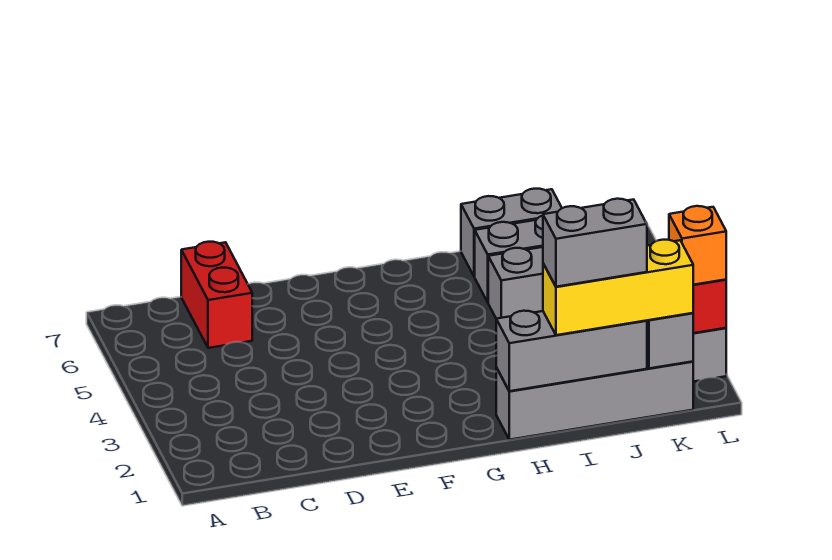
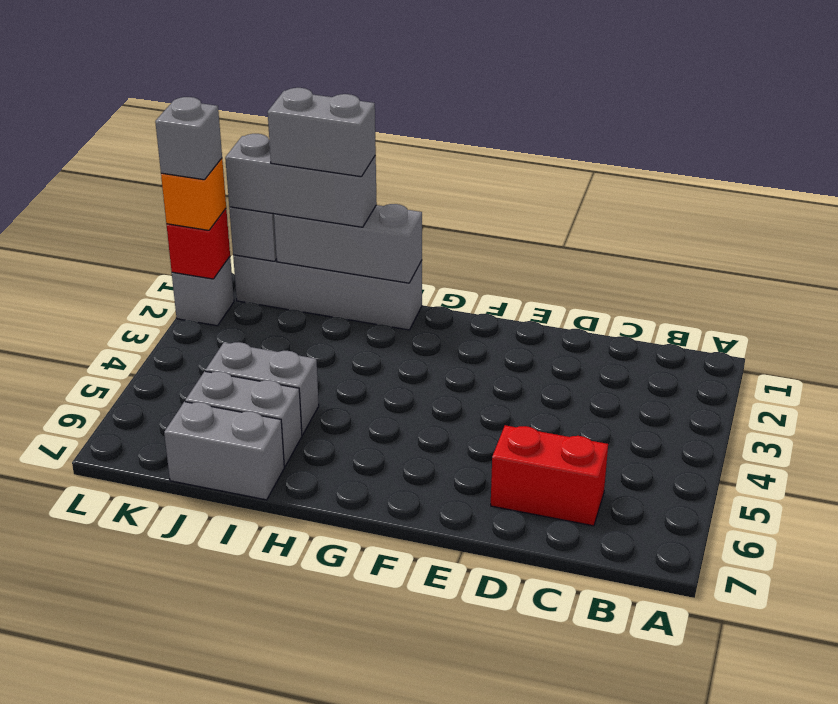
red 1x2 brick [181,242,252,348] -> red 1x2 brick turned to [491,425,608,526]
yellow 1x3 brick [543,240,693,335] -> grey 1x3 brick [225,134,377,227]
none -> grey 1x1 brick [155,97,222,180]

